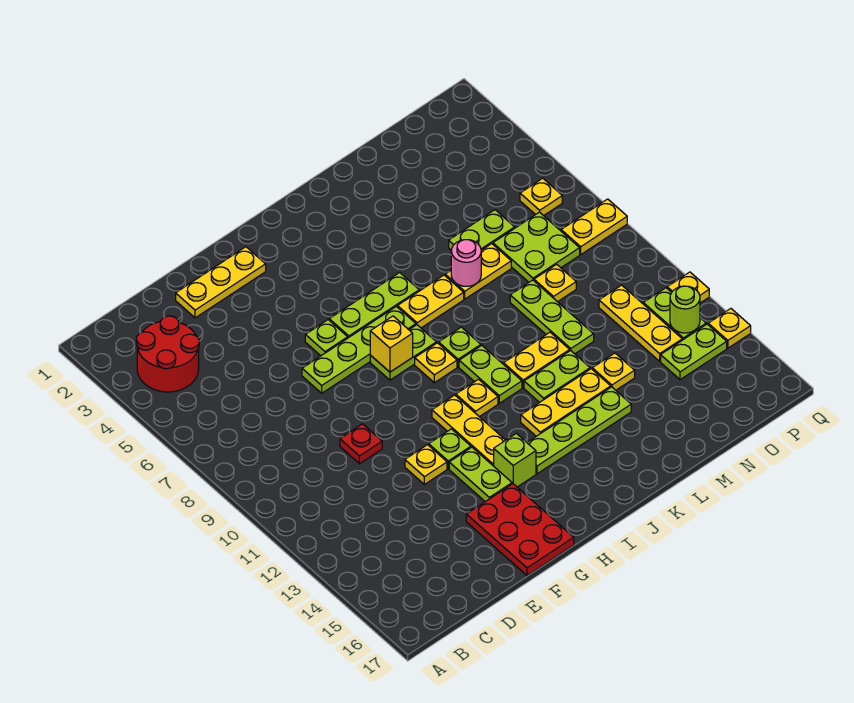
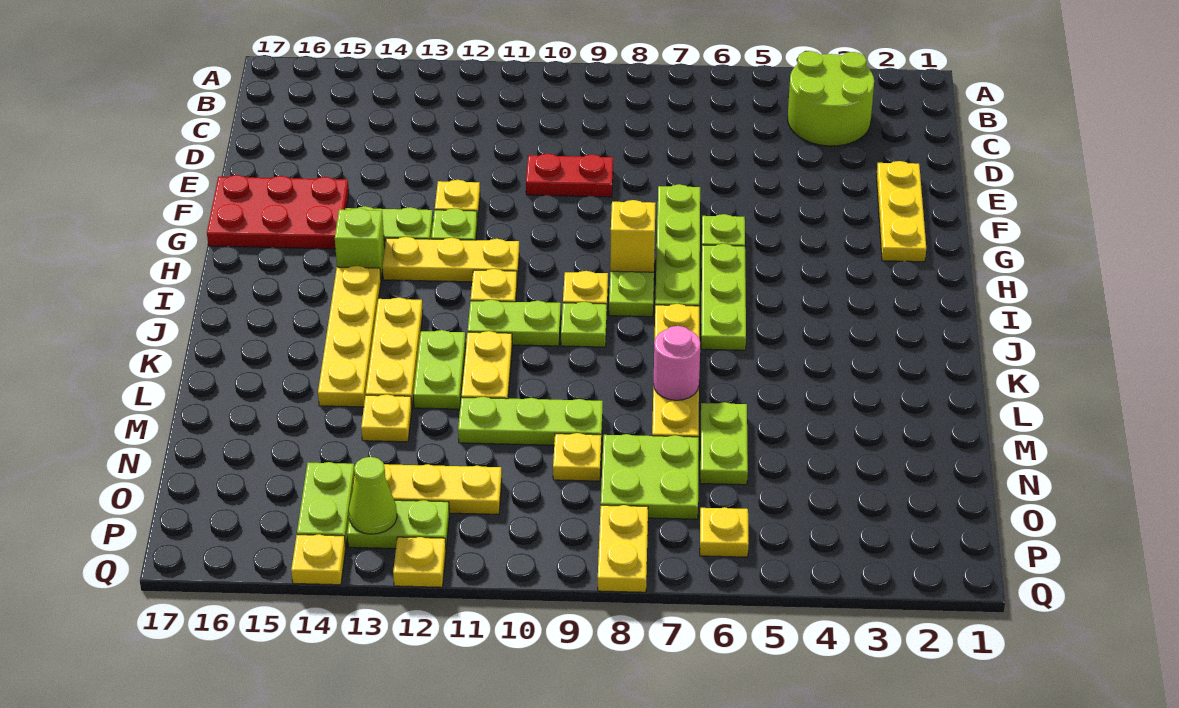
red 2x2 round brick [136,316,199,392] -> lime 2x2 round brick [788,51,874,146]
red 1x1 plate [340,424,382,464] -> red 1x2 plate [526,153,613,197]
lime 1x4 plate [527,387,631,474] -> yellow 1x4 plate [318,266,381,407]
lime 1x1 round brick [670,286,700,333] -> lime 1x1 cone [349,457,397,534]

